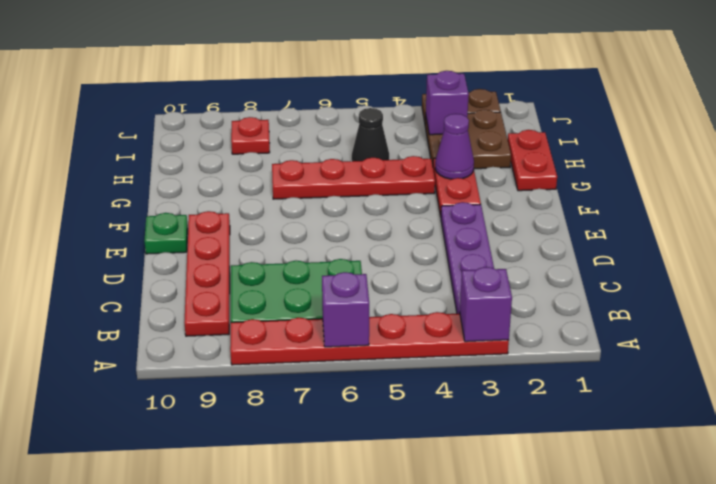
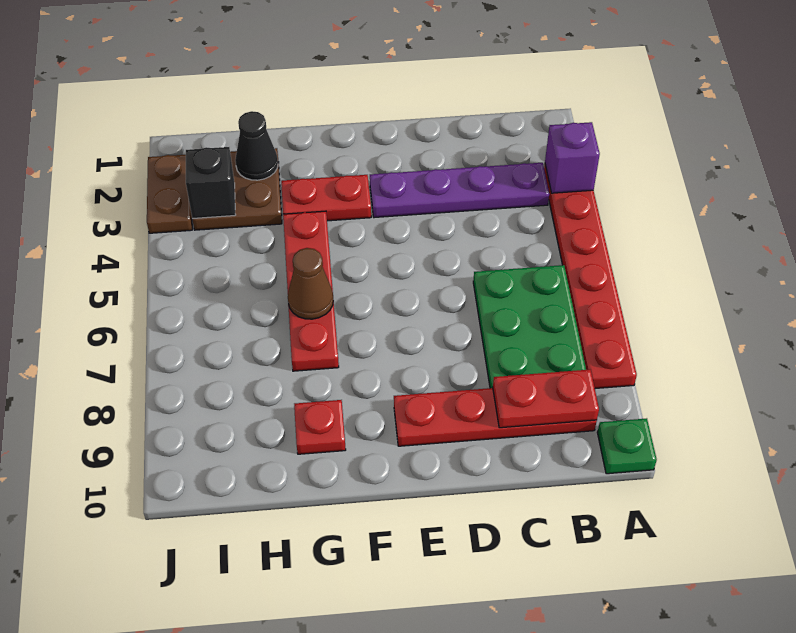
purple 1x1 brick [322,272,369,347] -> none
green 1x1 plate [145,213,188,254] -> green 1x1 plate moved to [597,418,657,474]
red 1x2 plate [508,130,557,191] -> red 1x2 plate moved to [493,370,599,428]
purple 1x1 cone [435,114,474,179] -> none
none -> brown 1x1 cone [288,248,333,319]
black 1x1 cone [352,108,389,161] -> black 1x1 cone moved to [235,111,278,180]
purple 1x1 brick [426,71,469,135] -> black 1x1 brick [186,147,235,219]
red 1x1 plate [231,117,270,154] -> red 1x1 plate moved to [294,400,346,454]

